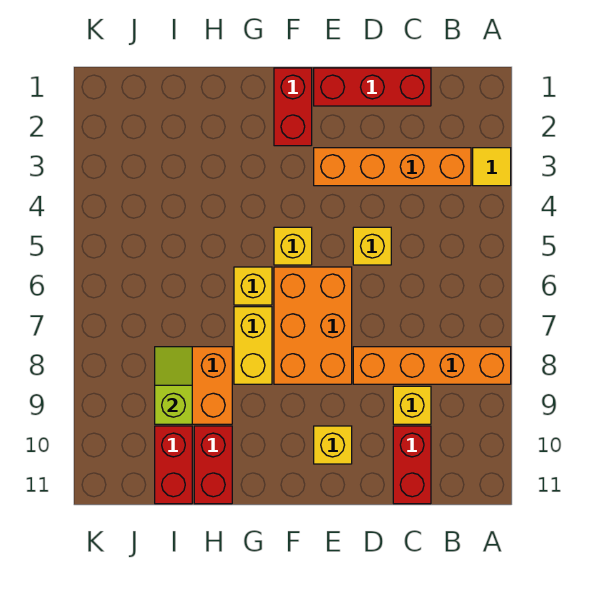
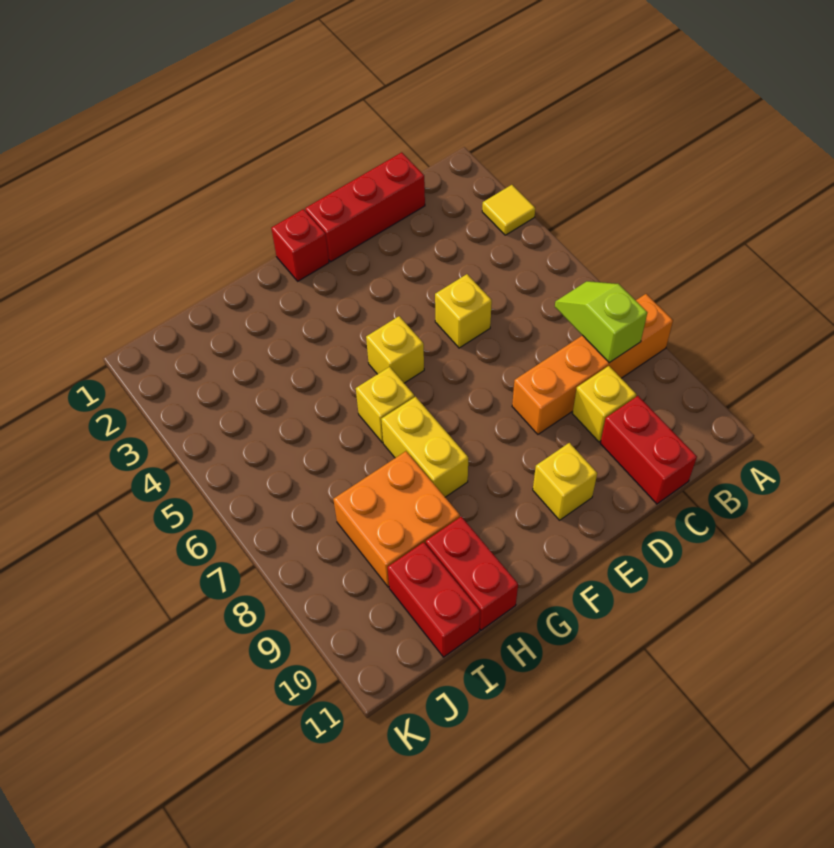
orange 1x4 brick [314,148,471,186] -> none
orange 2x3 brick [274,267,352,384] -> none
red 1x2 brick [274,68,312,146] -> red 1x1 brick [271,209,329,281]
lime 1x2 slope [155,347,192,424] -> lime 1x2 slope moved to [555,281,647,363]

